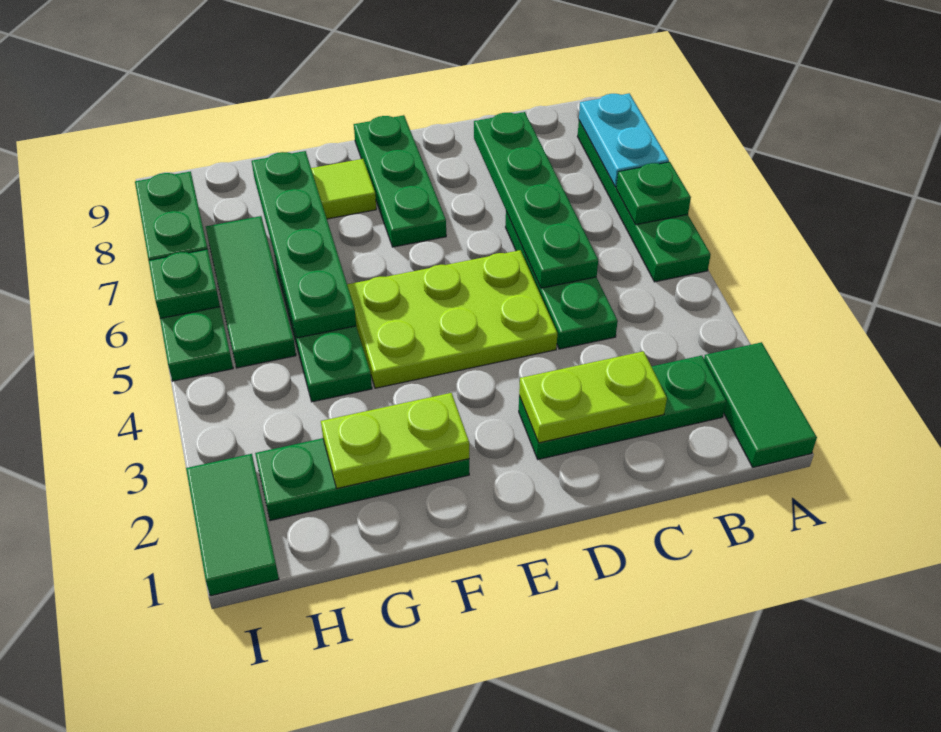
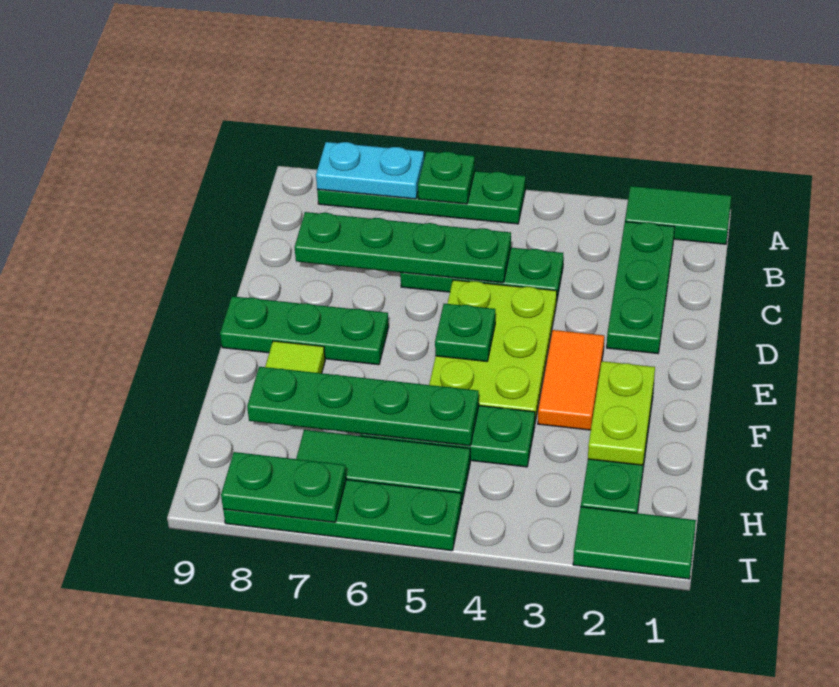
lime 1x2 plate [519,351,667,443] -> none
none -> orange 1x2 tile [538,330,604,430]
green 1x1 plate [149,249,220,318] -> green 1x1 plate moved to [435,304,495,361]

